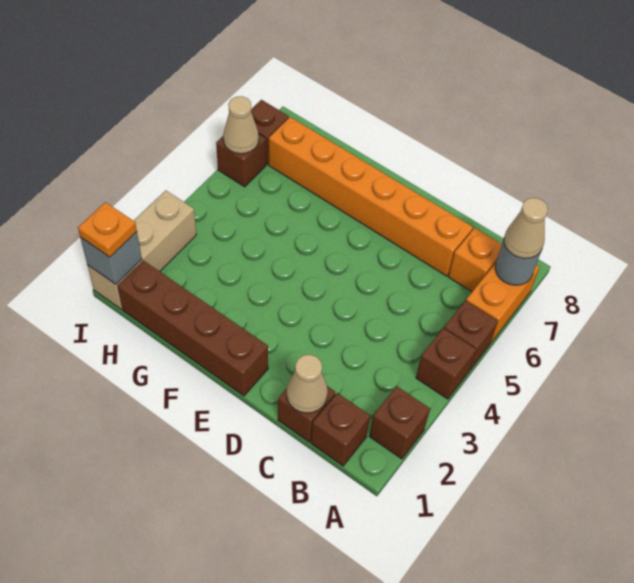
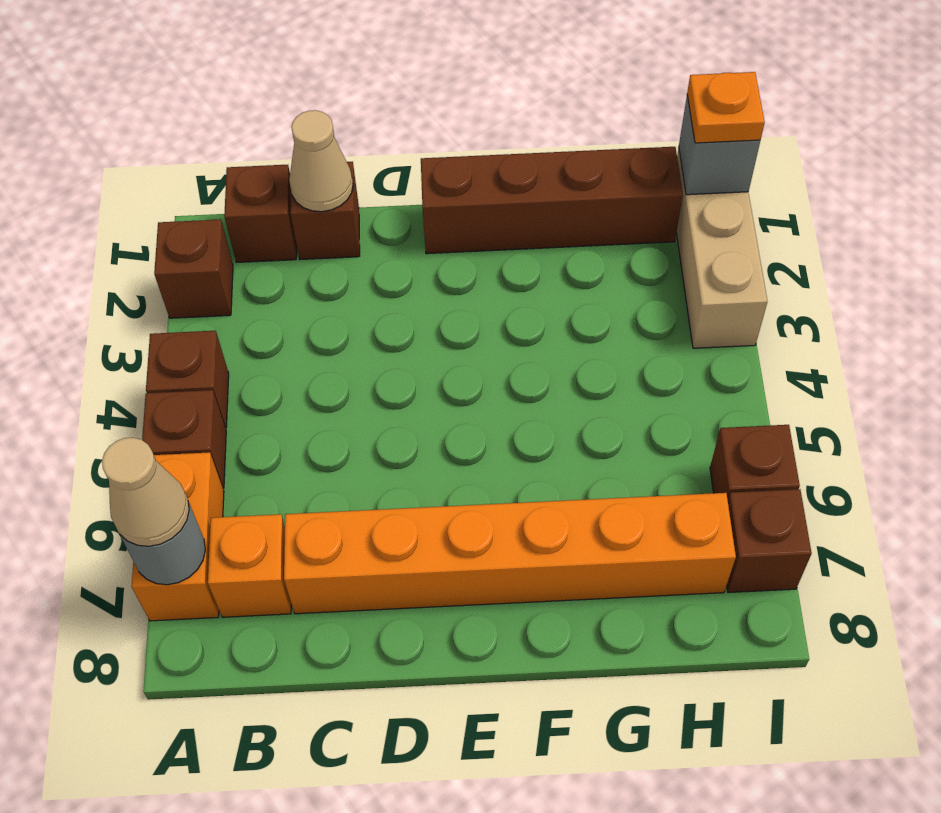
tan 1x1 cone [223,96,259,154] -> none

